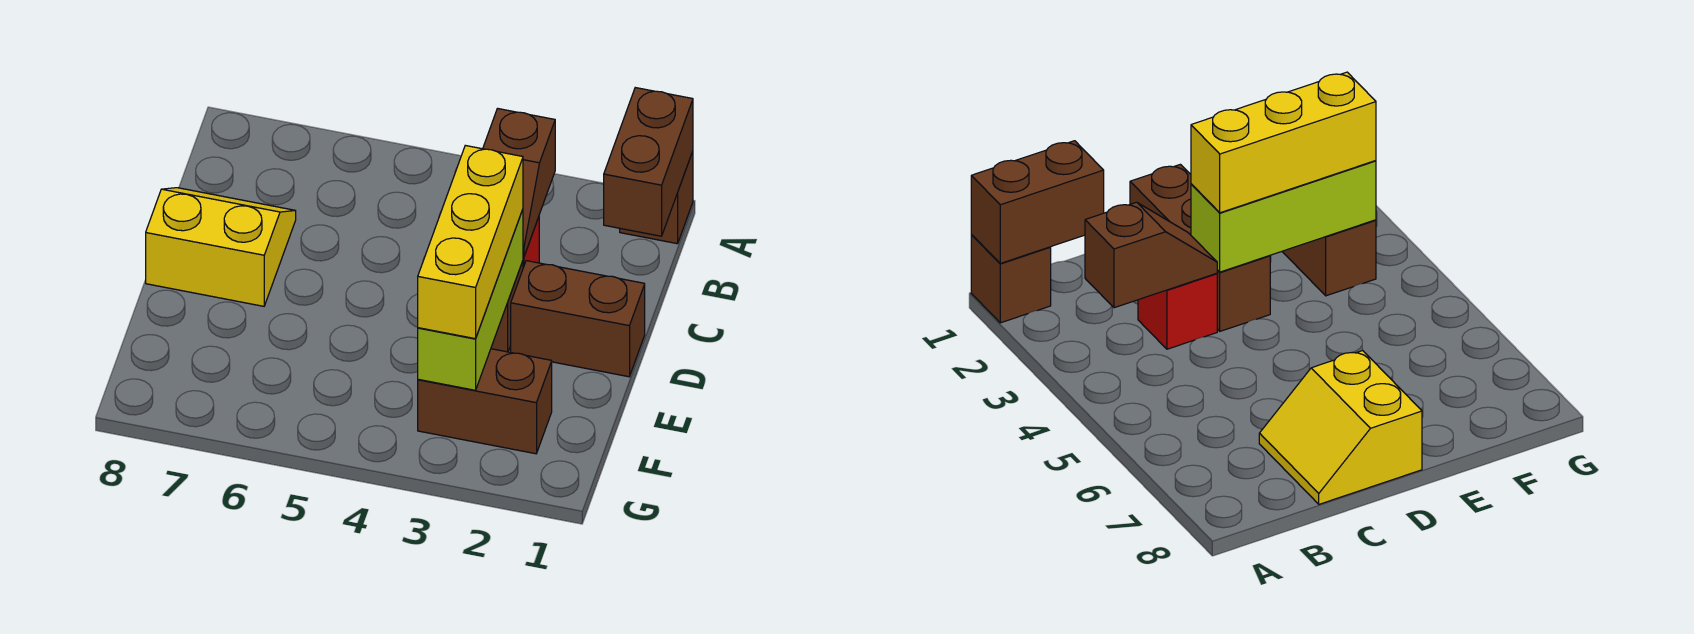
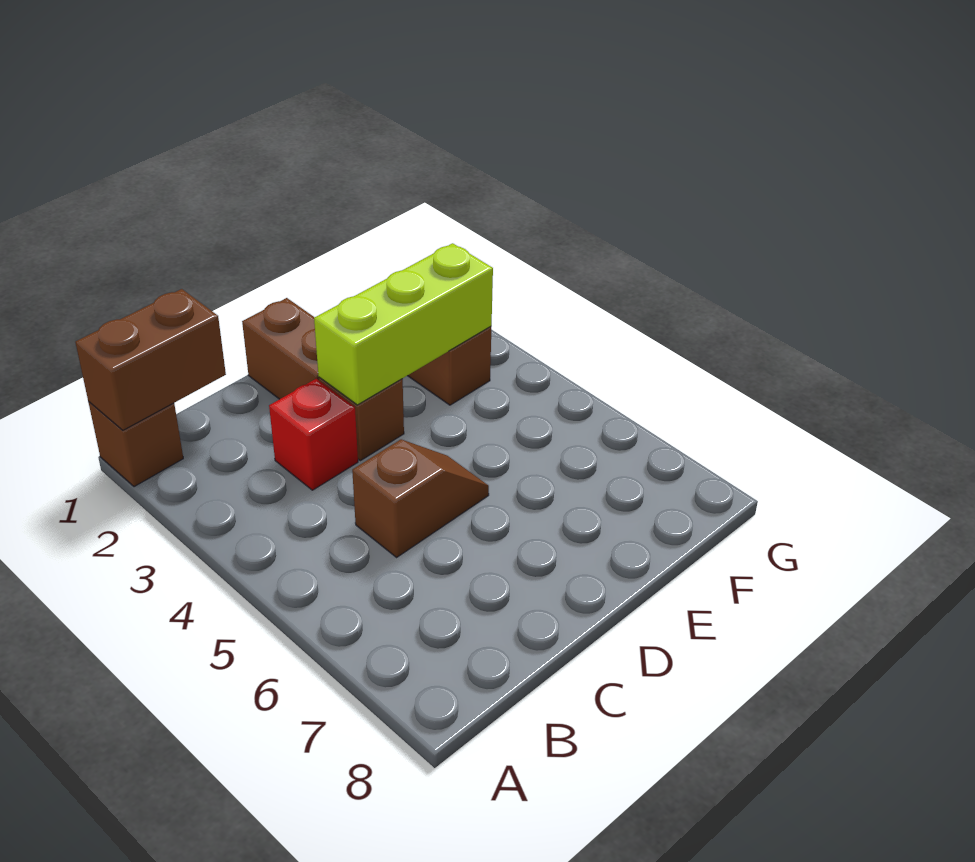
brown 1x2 slope [483,108,555,257] -> brown 1x2 slope moved to [352,440,489,557]
yellow 2x2 slope [146,188,296,306] -> none
yellow 1x3 brick [418,145,523,339] -> none

